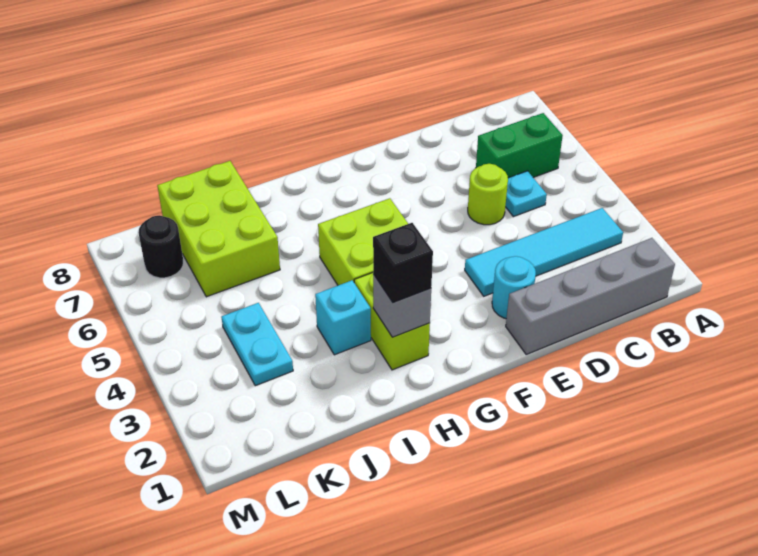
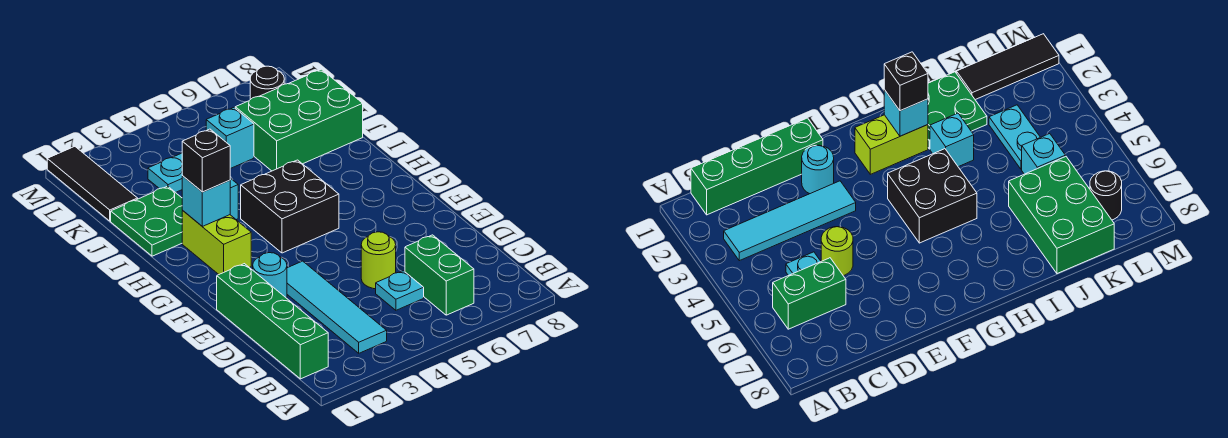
grey 1x4 brick [506,238,675,354] -> green 1x4 brick [217,264,328,379]
lime 2x2 brick [318,198,408,285] -> black 2x2 brick [241,160,339,253]
lime 1x2 brick [354,273,430,370] -> lime 1x2 brick turned to [182,211,251,274]
grey 1x1 brick [373,274,431,337] -> cyan 1x1 brick [182,176,230,226]
none -> green 2x2 plate [111,186,183,256]
lime 2x3 brick [157,161,280,297] -> green 2x3 brick [235,69,363,171]
none -> black 1x3 tile [47,147,138,221]
none -> cyan 1x1 brick [206,108,254,169]

